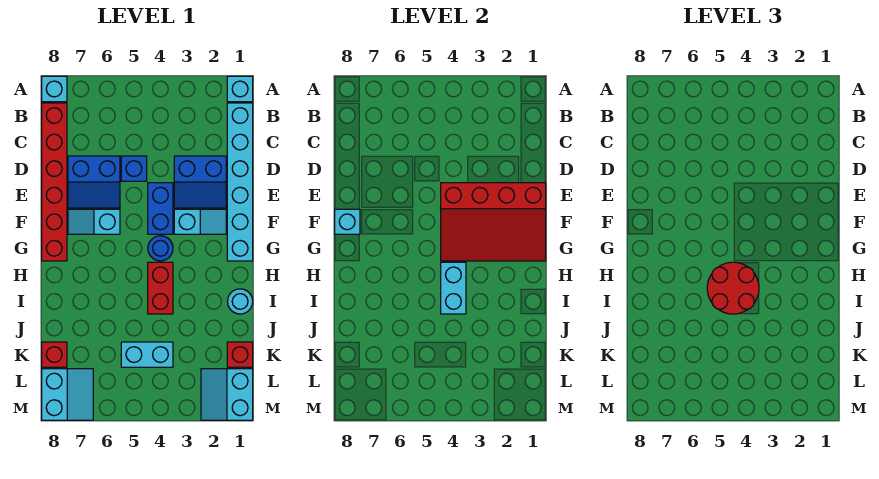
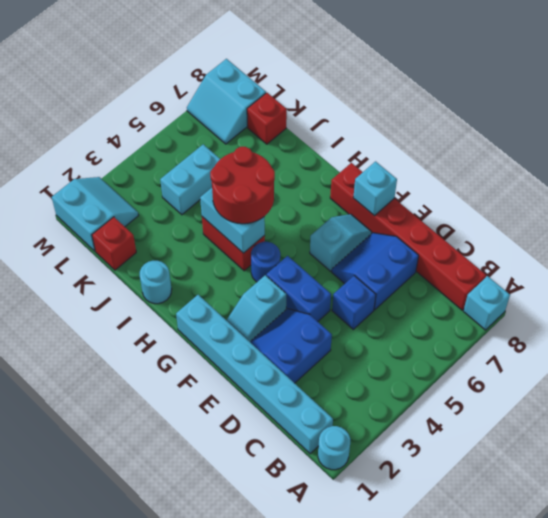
cyan 1x1 brick [227,76,253,102] -> cyan 1x1 round brick [318,426,350,470]
red 3x4 slope [441,183,546,261] -> none

